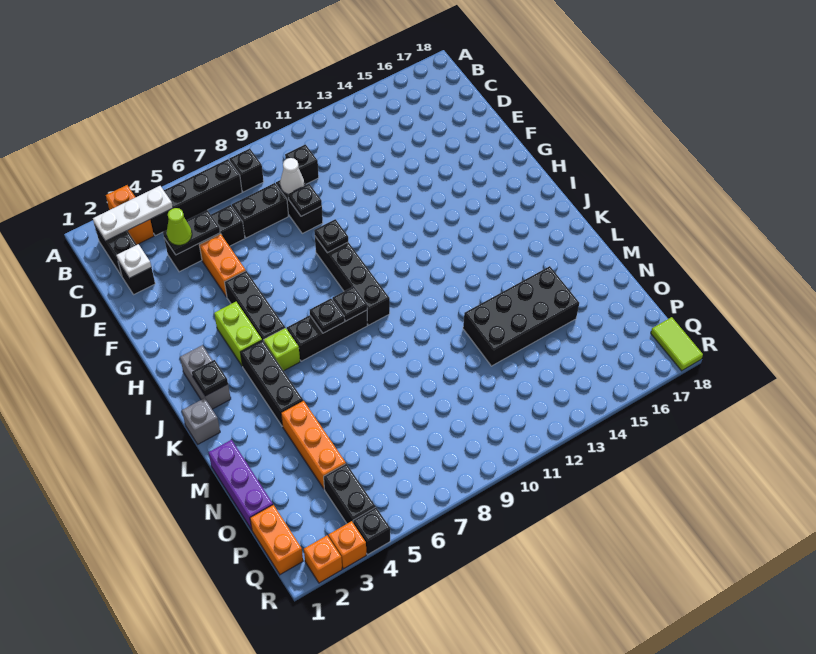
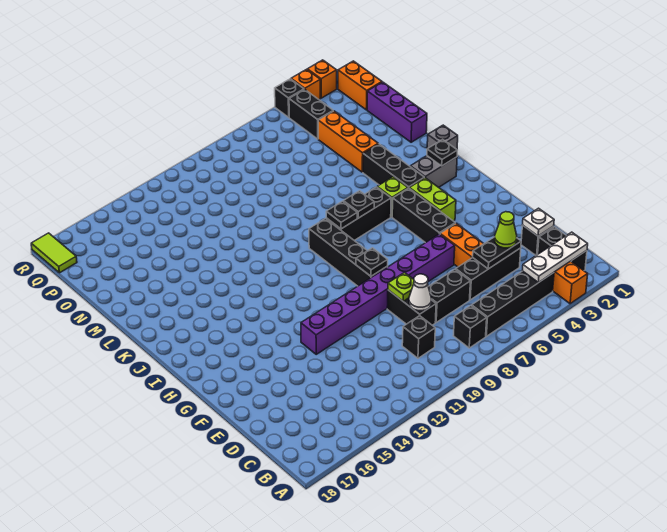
black 1x1 plate [288,184,322,216] -> lime 1x1 plate [388,273,414,301]
none -> purple 1x8 brick [301,234,455,354]
grey 1x2 brick [180,345,231,409] -> grey 1x2 brick turned to [410,156,457,187]
black 2x4 brick [463,266,579,366] -> none

